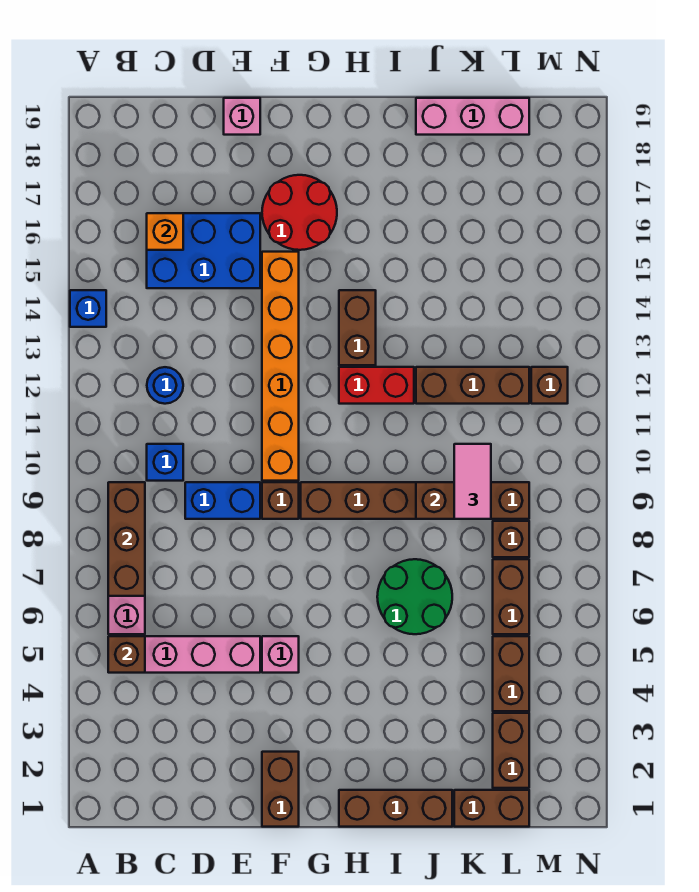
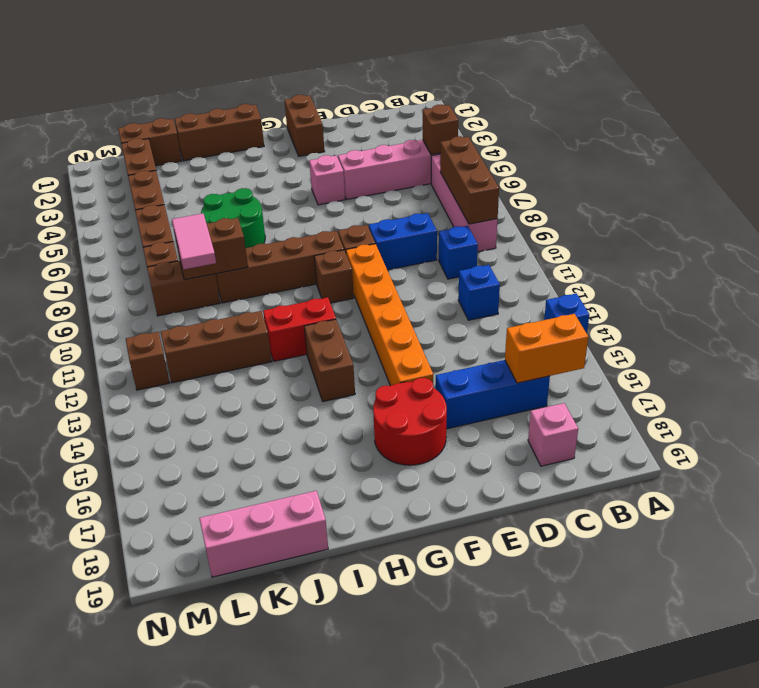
blue 1x1 round brick [147,367,183,404] -> blue 1x1 brick [458,265,500,320]
blue 2x3 brick [147,213,260,288] -> blue 1x3 brick [436,360,550,429]
orange 1x1 brick [147,213,183,250] -> orange 1x2 brick [505,314,588,383]
pink 1x1 brick [224,98,260,135] -> pink 1x1 brick moved to [528,403,578,466]
none -> brown 1x1 brick [314,250,354,303]

